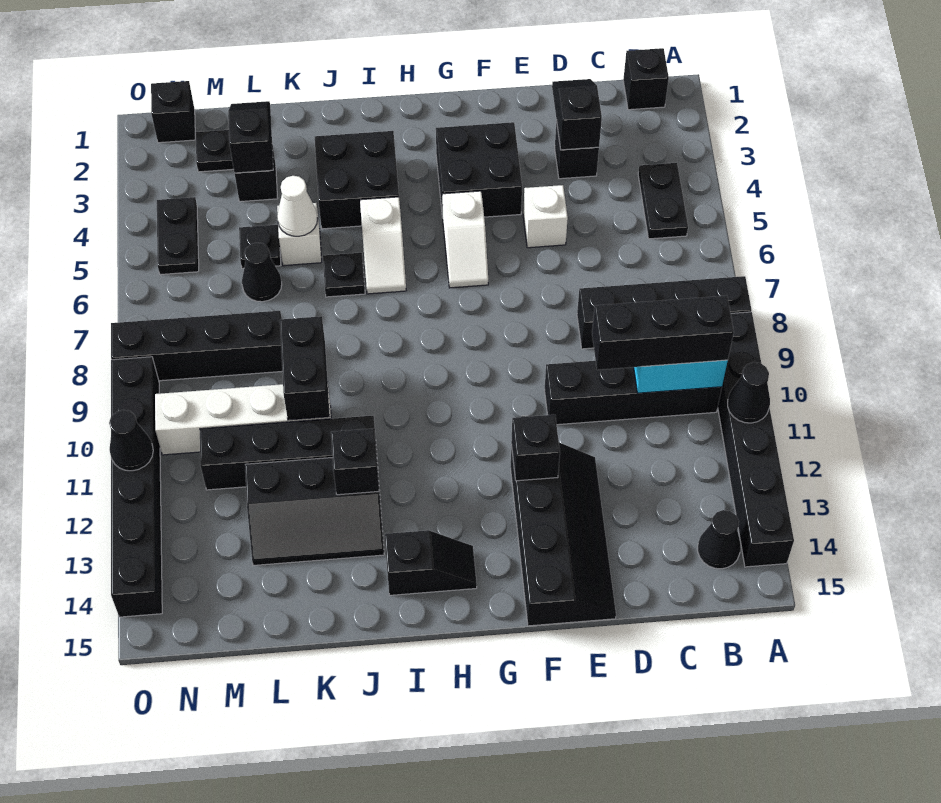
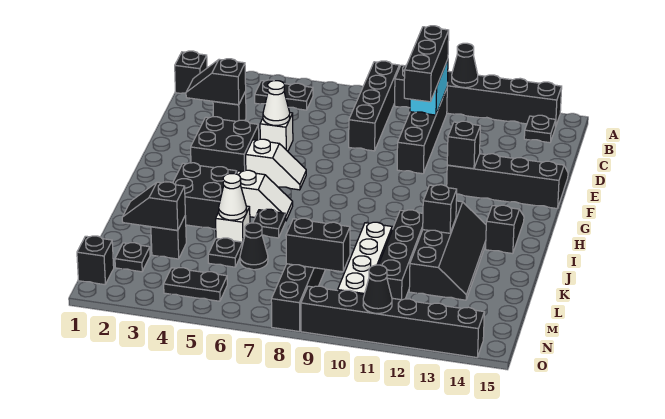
black 1x1 cone [698,510,741,569] -> black 1x1 plate [524,115,556,143]
none -> white 1x1 cone [263,81,290,125]
black 2x3 slope [245,458,384,565] -> black 2x4 slope [409,201,486,300]
black 1x2 brick [280,316,330,420] -> black 1x2 brick moved to [286,218,350,272]

